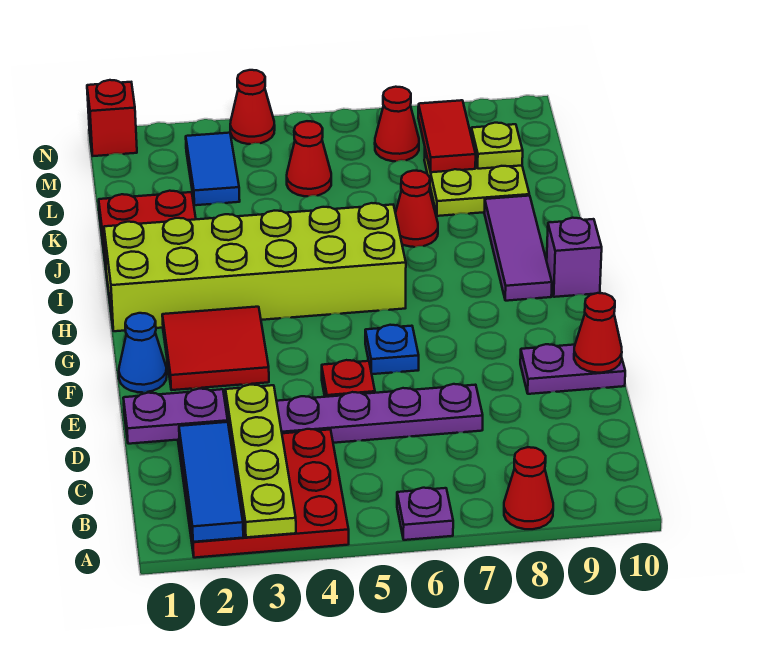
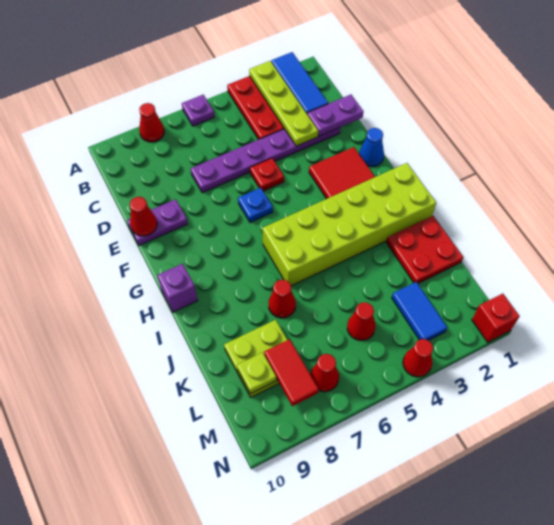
purple 1x3 tile [484,196,552,301] -> none

